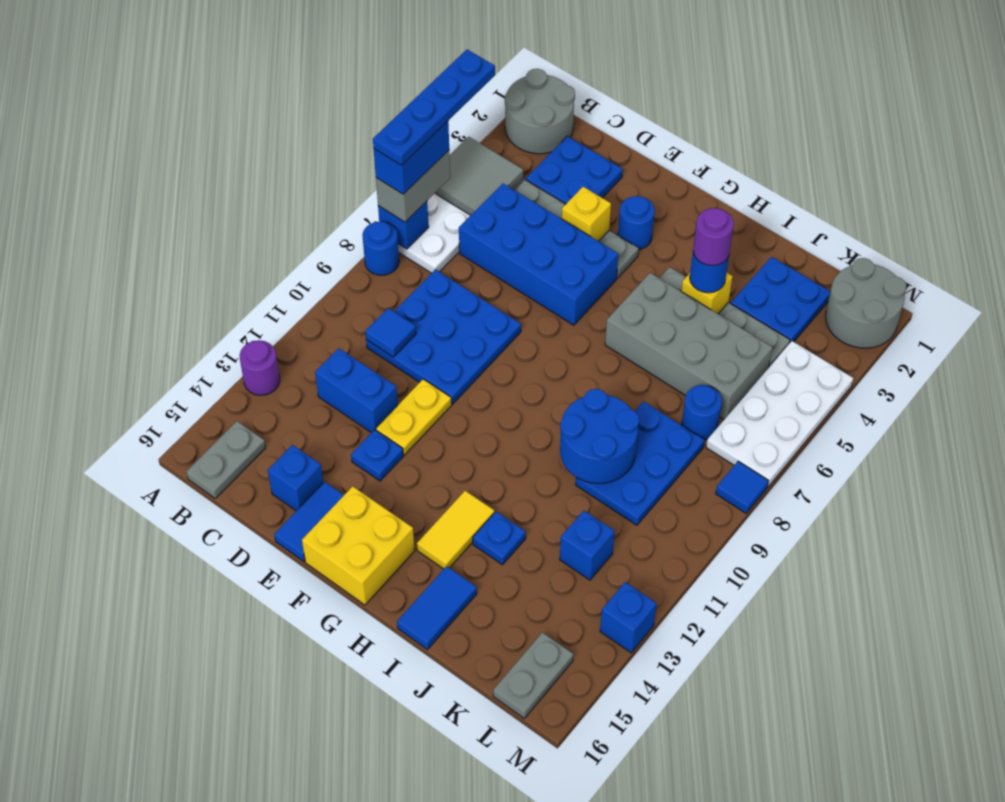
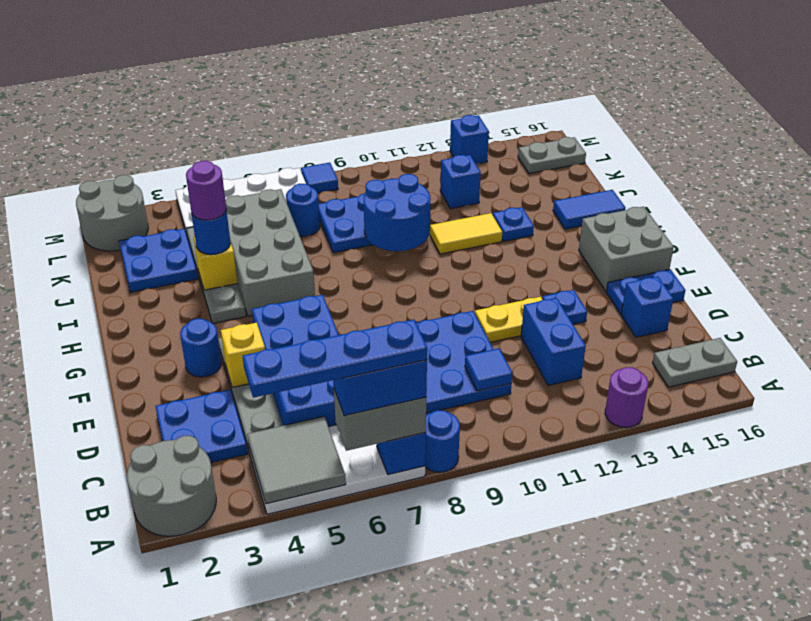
blue 1x2 tile [274,482,344,562] -> blue 1x2 plate [607,269,686,314]
yellow 2x2 brick [302,486,415,605] -> grey 2x2 brick [579,207,674,291]
yellow 1x2 tile [417,491,494,569] -> yellow 1x2 tile moved to [430,213,502,254]

